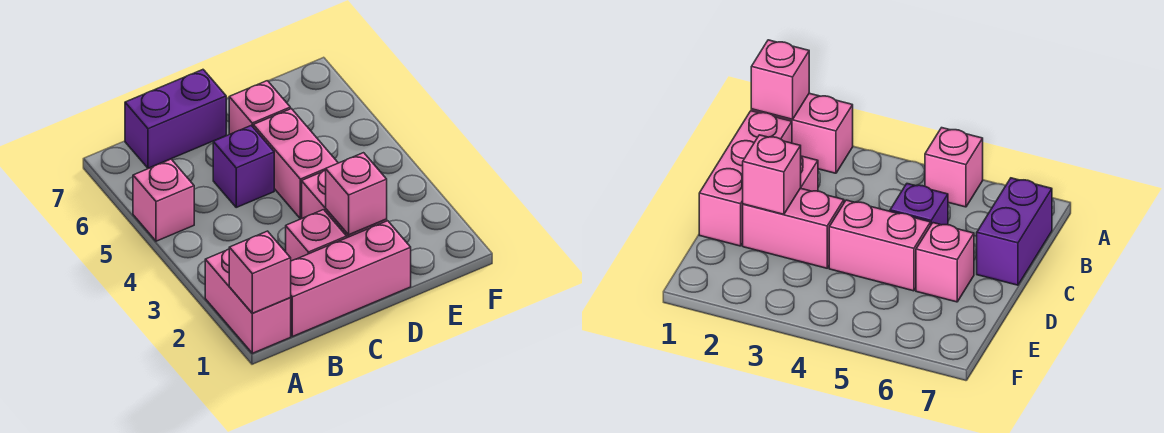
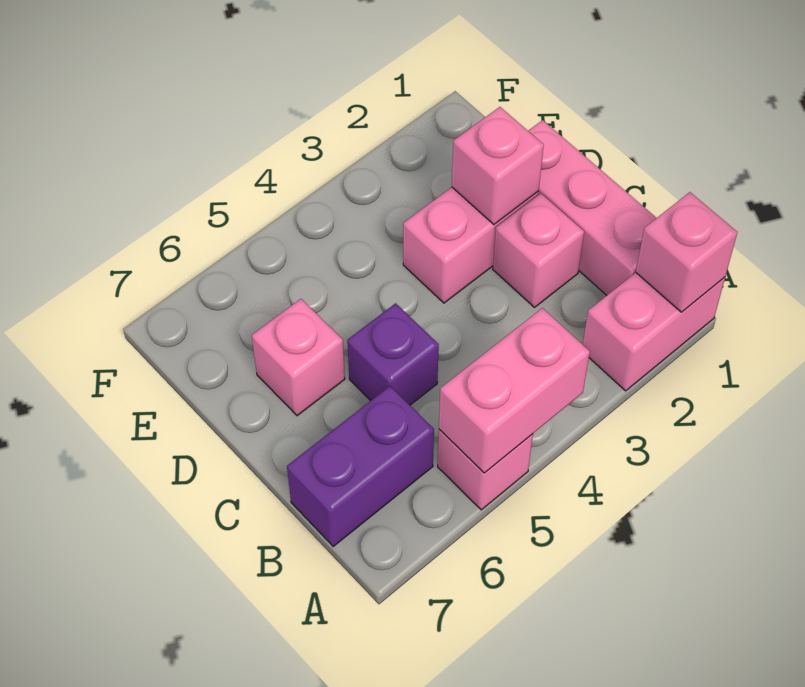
purple 1x2 brick [125,70,226,168] -> purple 1x2 brick turned to [287,386,434,546]
pink 1x2 brick [253,109,338,219] -> pink 1x2 brick moved to [439,308,590,473]

